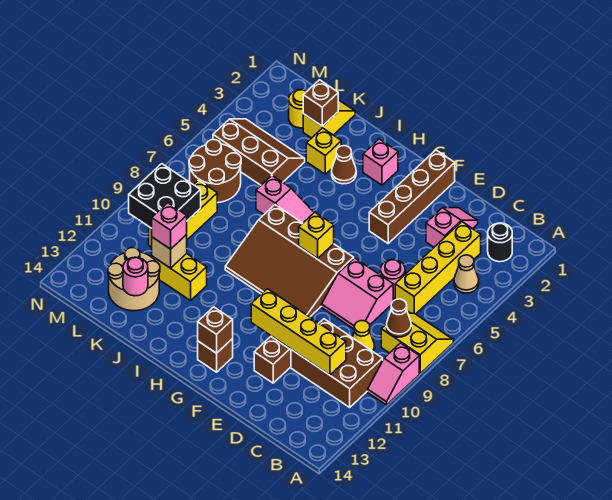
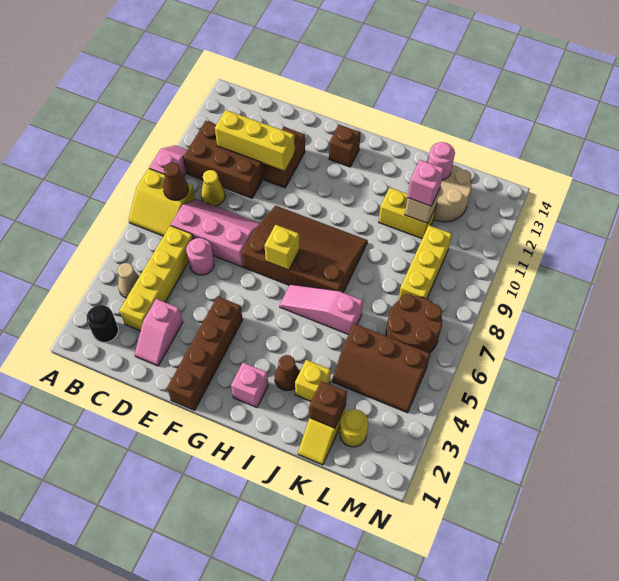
yellow 1x4 brick [251,289,346,375] -> yellow 1x3 brick [215,110,295,171]
pink 2x2 slope [322,258,393,329] -> pink 2x3 slope [171,199,260,267]
brown 1x1 brick [198,307,233,353] -> none
black 2x2 brick [129,164,201,228] -> none

